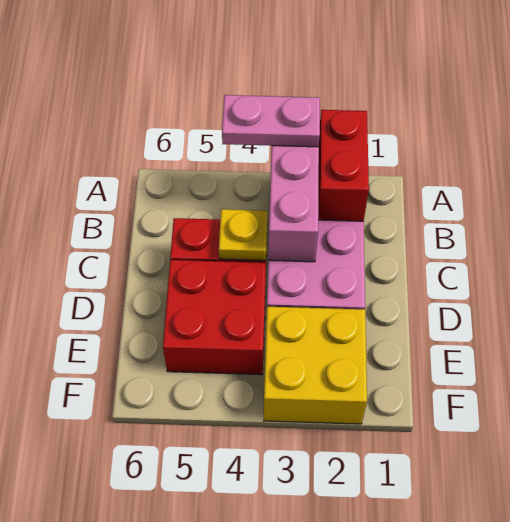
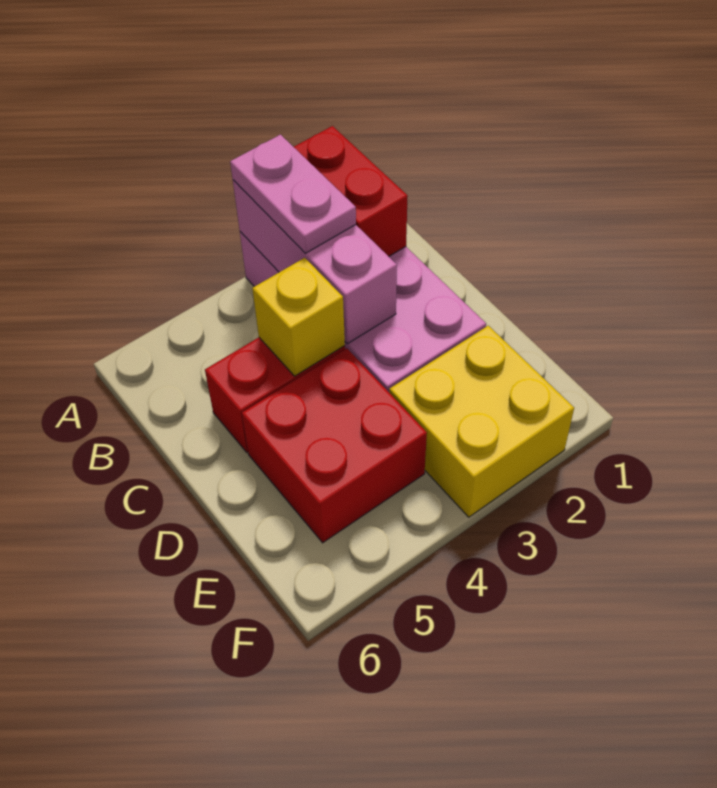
pink 1x2 plate [222,95,320,147] -> pink 1x2 plate turned to [230,135,356,253]
yellow 1x1 plate [219,209,267,260] -> yellow 1x1 brick [252,258,345,376]

